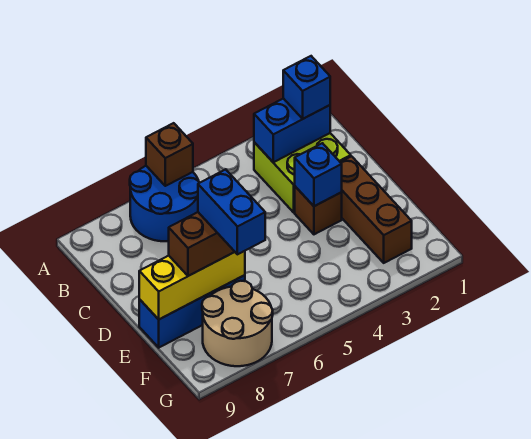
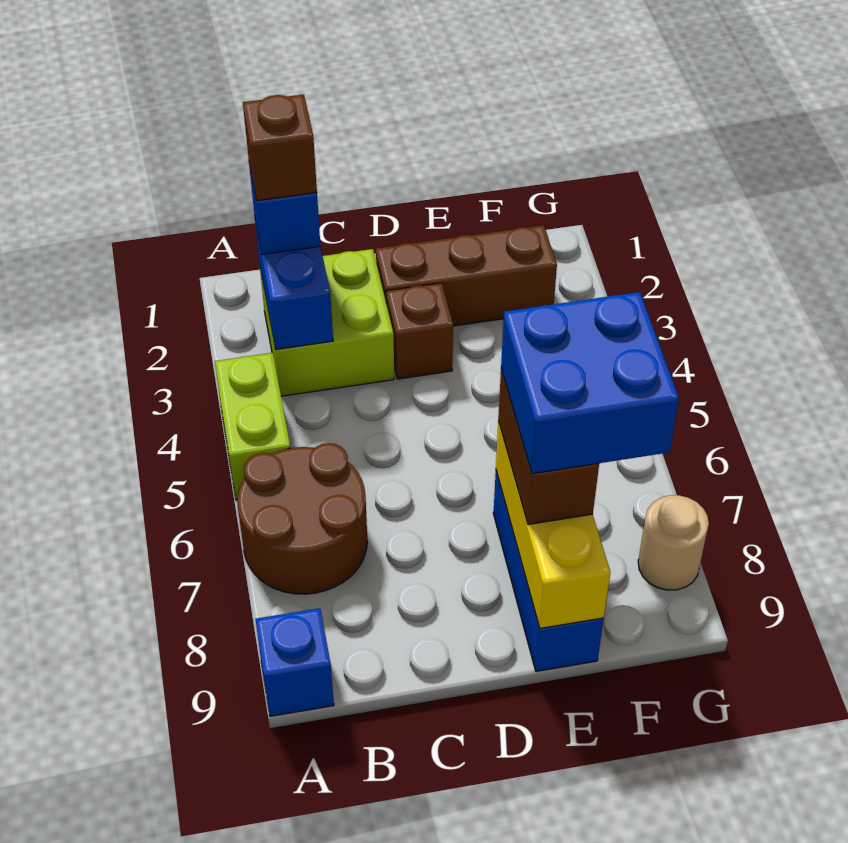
none -> lime 1x2 brick [215,353,290,500]
blue 2x2 round brick [130,166,199,241] -> brown 2x2 round brick [237,443,367,594]
brown 1x1 brick [146,123,193,186] -> brown 1x1 brick moved to [243,94,317,201]
blue 1x1 brick [295,143,342,206] -> blue 1x1 brick moved to [255,608,334,716]
blue 1x2 brick [198,169,265,254] -> blue 2x2 brick [501,292,679,474]
tan 2x2 round brick [202,281,273,366] -> tan 1x1 round brick [638,495,709,590]

